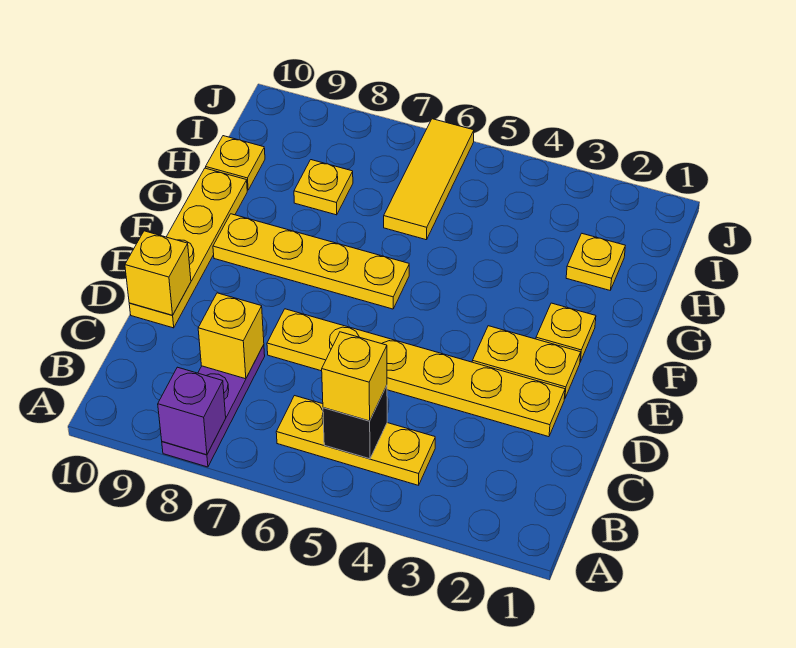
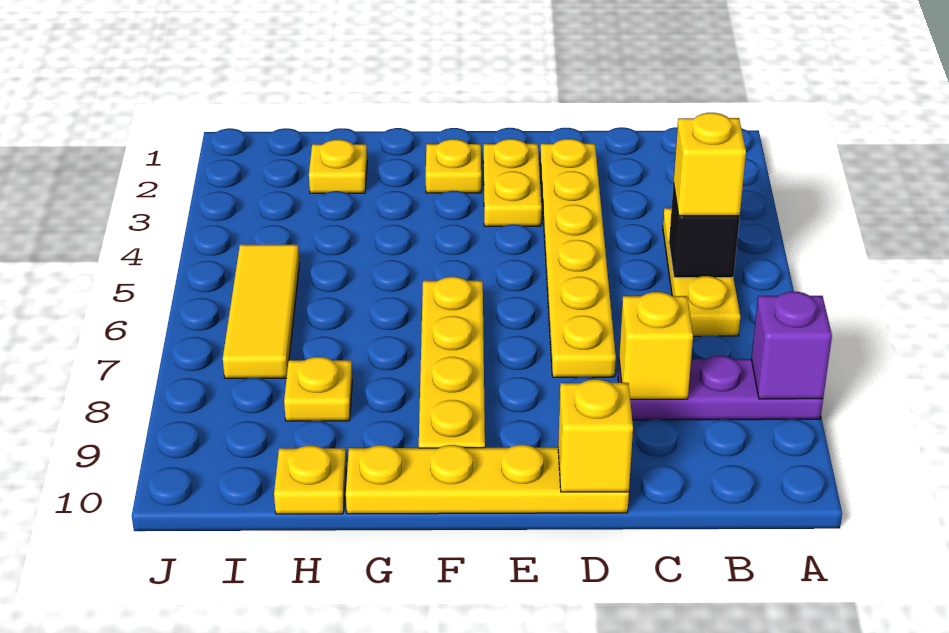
yellow 1x3 tile [384,119,474,240] -> yellow 1x3 tile turned to [223,245,299,378]

